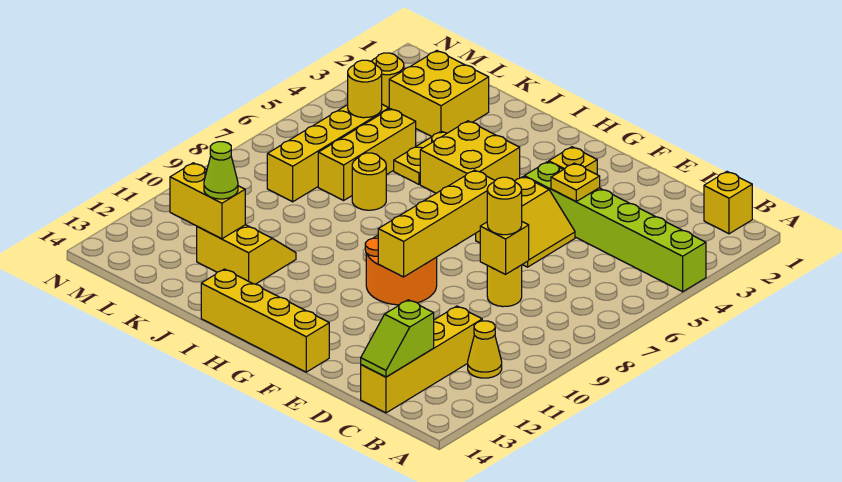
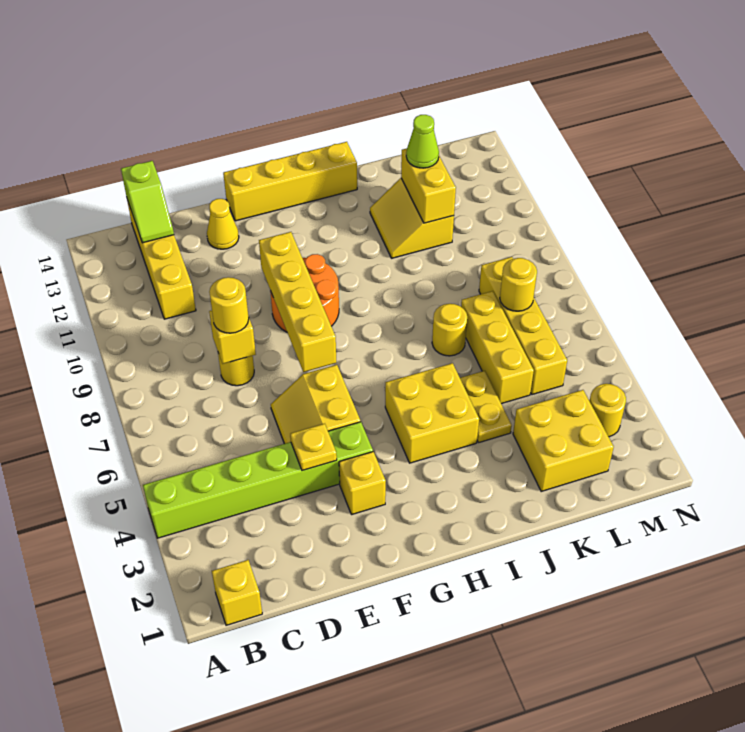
yellow 1x1 cone [468,321,502,378] -> yellow 1x1 cone moved to [207,199,239,249]
lime 1x2 slope [361,300,434,377] -> lime 1x2 slope turned to [121,161,174,243]
yellow 2x2 slope [197,225,296,284] -> yellow 2x2 slope turned to [370,178,454,258]
yellow 1x2 brick [170,163,245,239] -> yellow 1x2 brick turned to [401,148,456,223]
yellow 1x1 round brick [348,60,382,118] -> yellow 1x1 round brick moved to [500,258,537,311]

